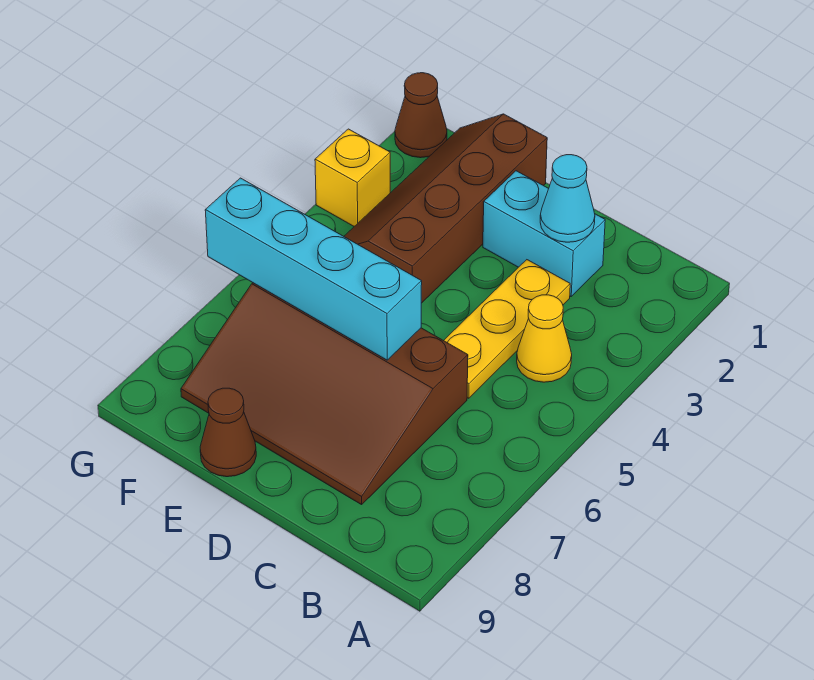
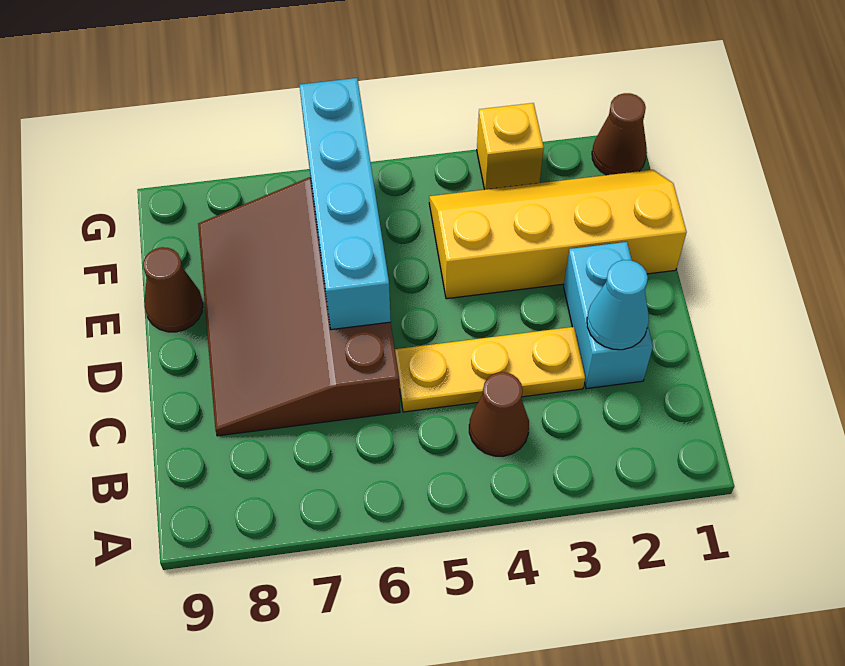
yellow 1x1 cone [517,295,572,382] -> brown 1x1 cone [469,372,529,456]
brown 2x4 slope [344,114,547,303] -> yellow 2x4 slope [429,170,687,299]

